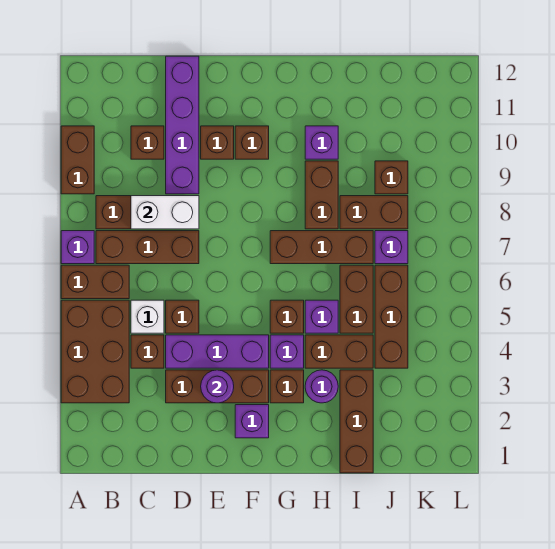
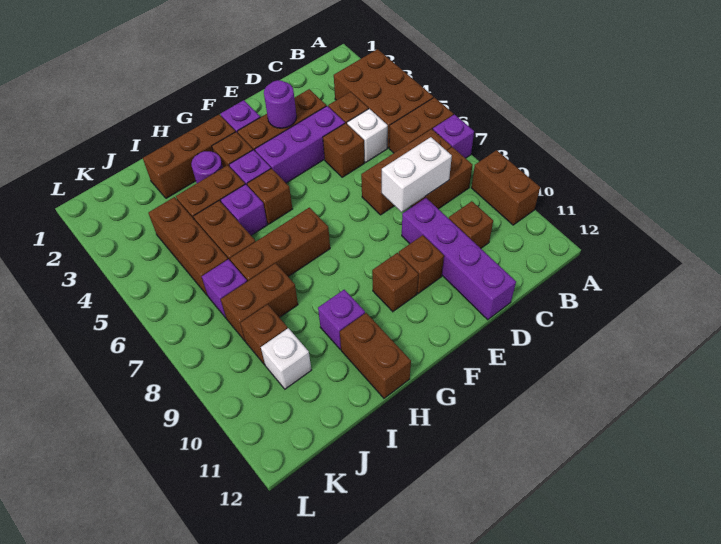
brown 1x2 brick [305,161,338,229] -> brown 1x2 brick moved to [340,313,411,398]
brown 1x3 brick [340,370,373,473] -> brown 1x3 brick turned to [143,115,235,198]
none -> white 1x1 brick [261,328,311,389]

